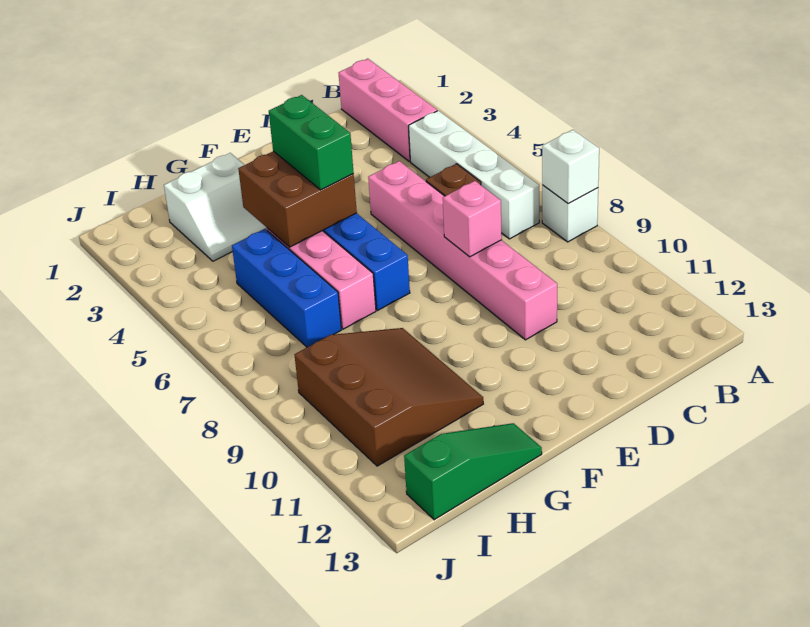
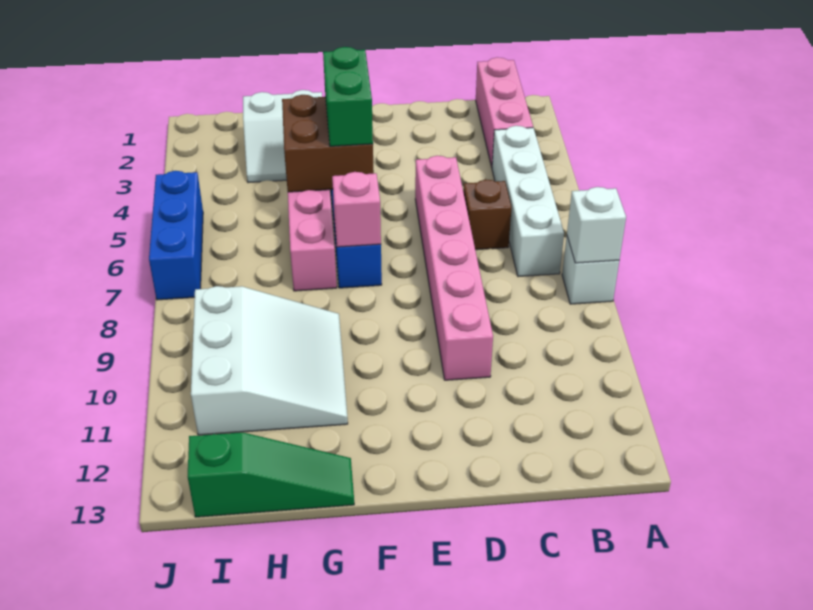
pink 1x1 brick [443,181,502,257] -> pink 1x1 brick moved to [332,172,381,247]
brown 3x3 slope [295,328,483,466] -> white 3x3 slope [191,286,348,435]
blue 1x3 brick [232,229,341,347] -> blue 1x3 brick moved to [149,171,203,300]

